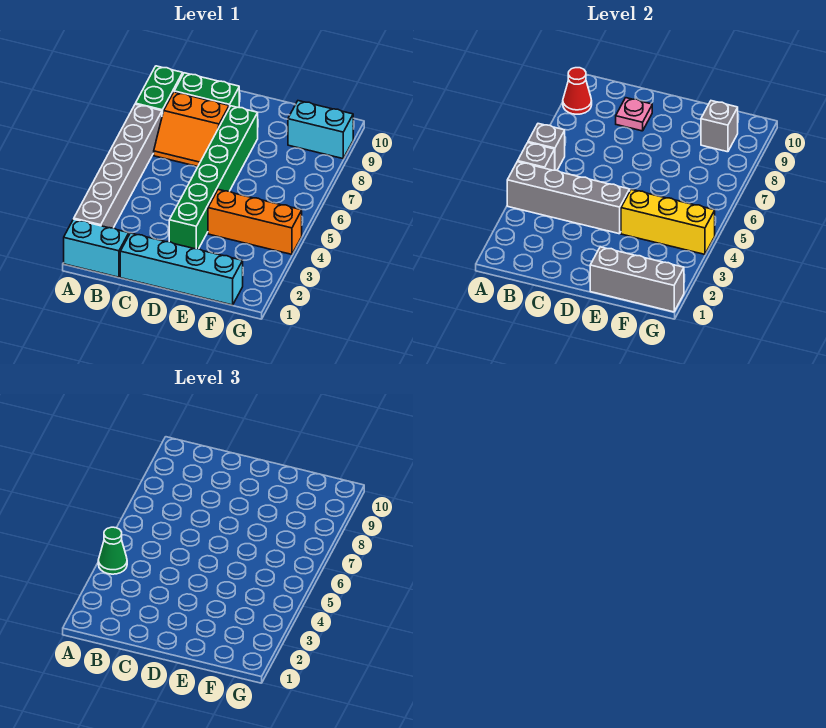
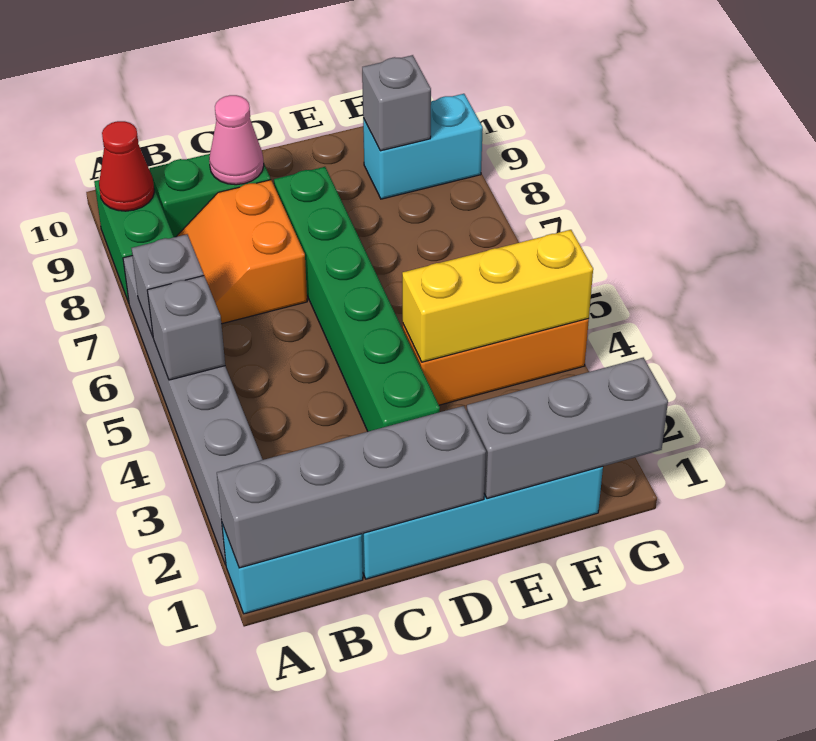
grey 1x4 brick [507,162,630,234] -> grey 1x4 brick moved to [217,406,486,568]
green 1x1 cone [98,527,127,574] -> none
orange 2x2 slope [154,92,229,167] -> orange 2x2 slope turned to [176,180,307,324]
pink 1x1 plate [616,98,652,131] -> pink 1x1 cone [209,95,264,185]

